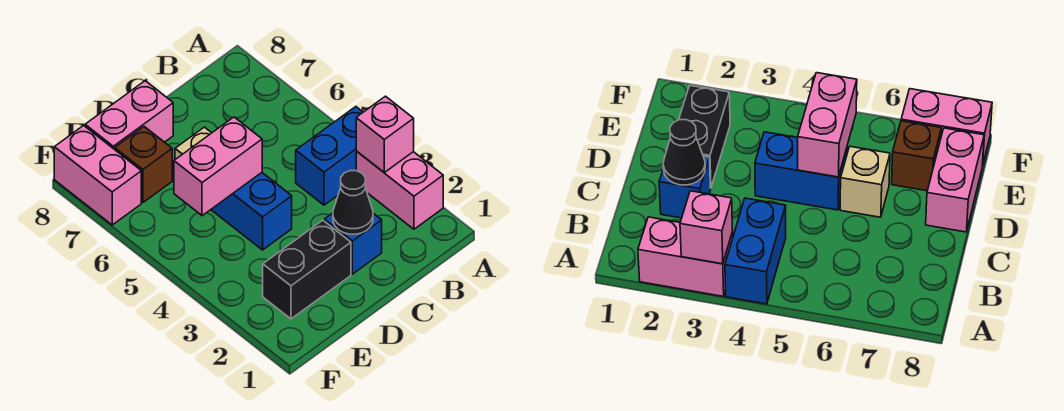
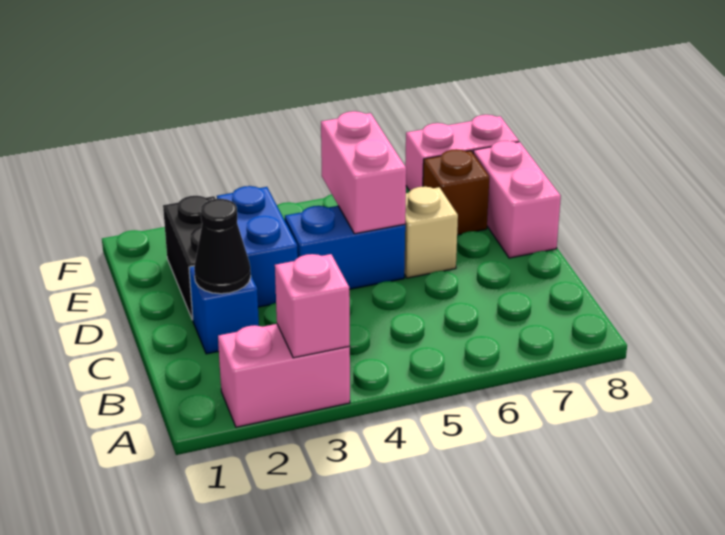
blue 1x2 brick [296,107,363,205] -> blue 1x2 brick moved to [217,186,298,307]

